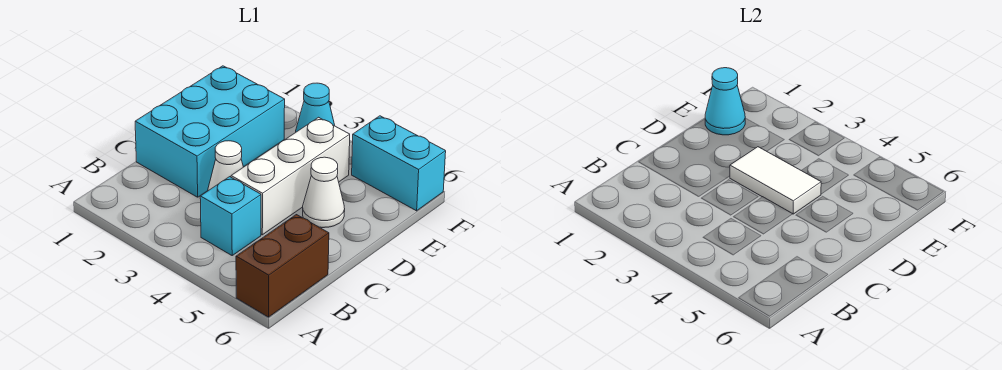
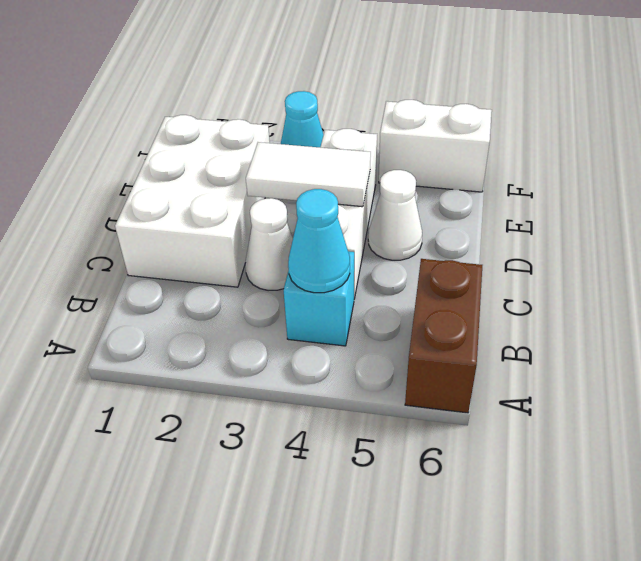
cyan 2x3 brick [135,66,285,197] -> white 2x3 brick [115,115,270,287]
cyan 1x1 cone [705,68,745,135] -> cyan 1x1 cone moved to [288,189,350,293]
cyan 1x2 brick [352,116,446,211] -> white 1x2 brick [379,100,492,192]

